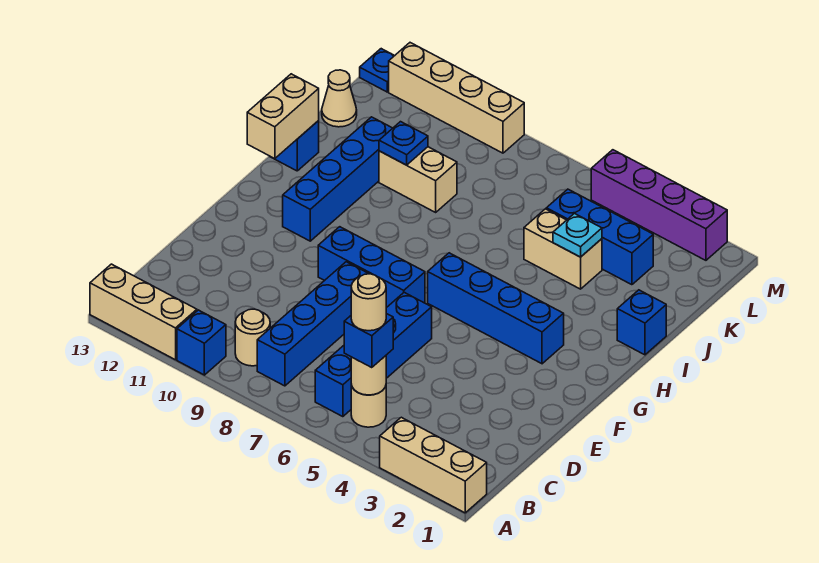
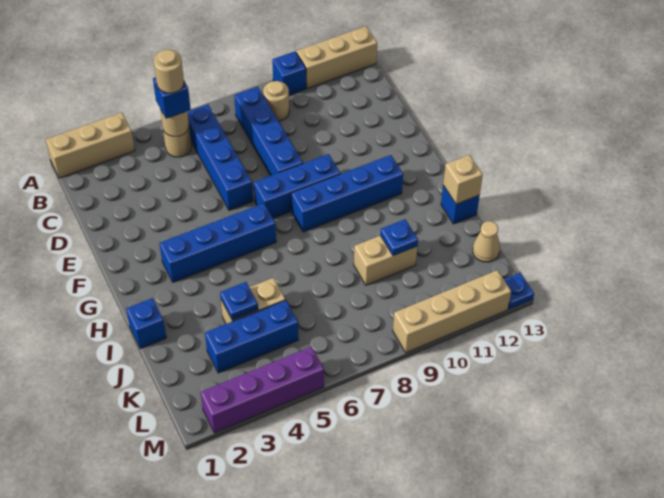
blue 1x4 brick [283,117,392,241] -> blue 1x4 brick turned to [291,155,403,232]
tan 1x2 brick [247,74,319,159] -> tan 1x1 brick [443,155,483,204]
cyan 1x1 plate [553,214,602,257] -> blue 1x1 plate [220,282,258,320]

